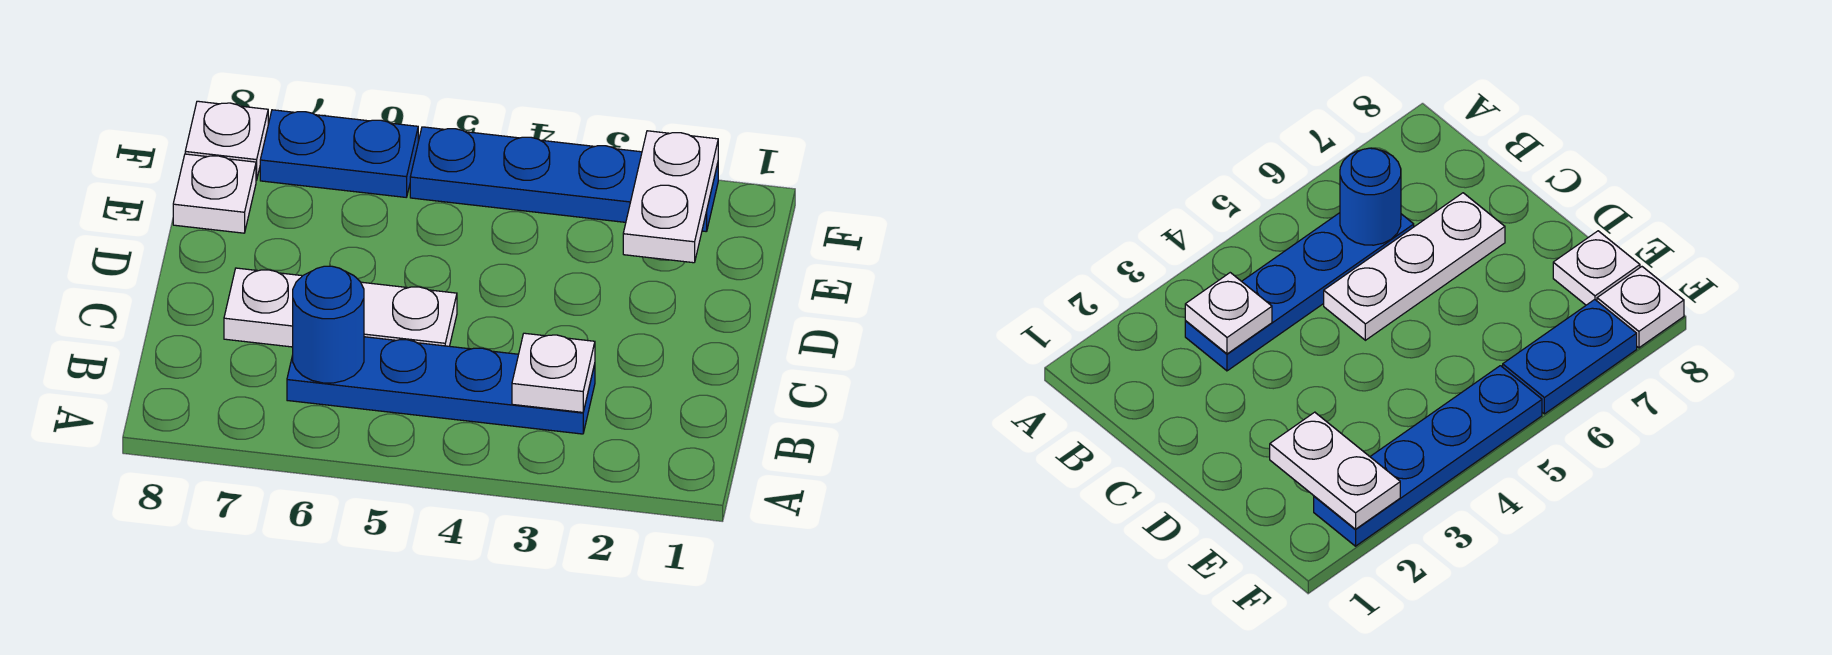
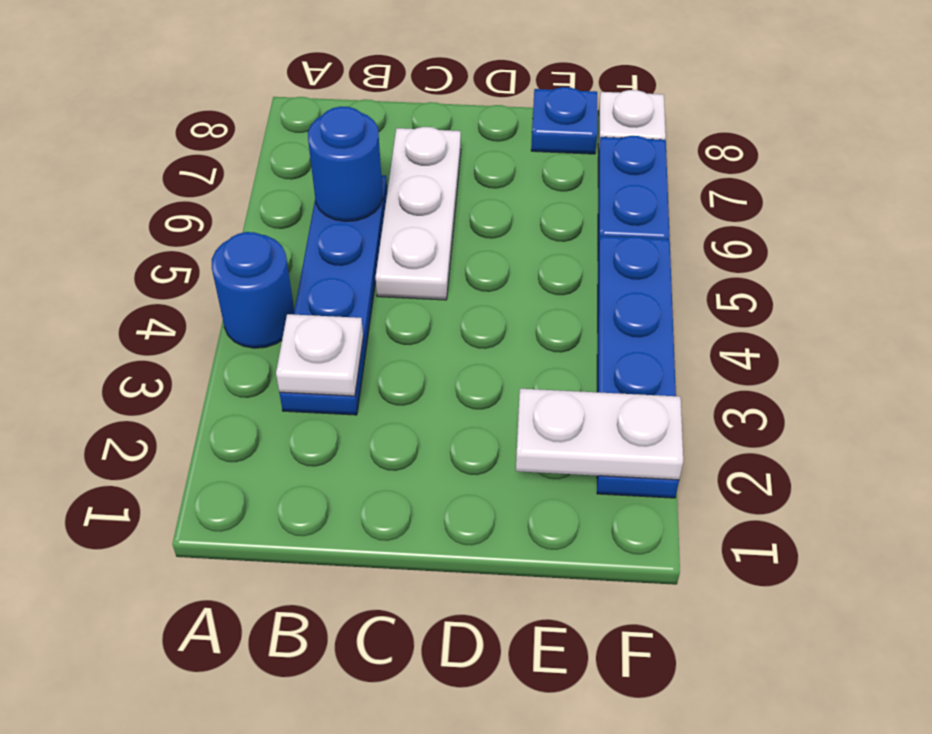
none -> blue 1x1 round brick [212,232,294,348]
white 1x1 plate [173,154,256,233] -> blue 1x1 plate [531,87,597,154]

